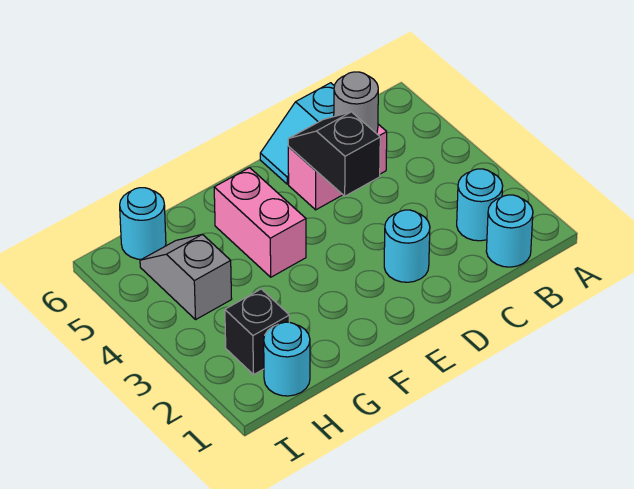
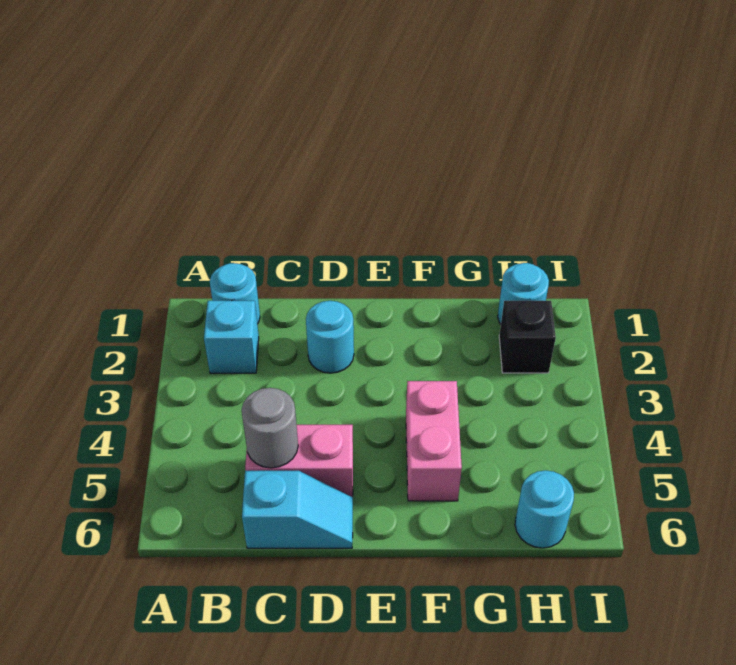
cyan 1x1 round brick [457,169,503,241] -> cyan 1x1 brick [204,301,259,373]
black 1x2 slope [288,112,380,196] -> none
grey 1x2 slope [140,234,232,319] -> none

